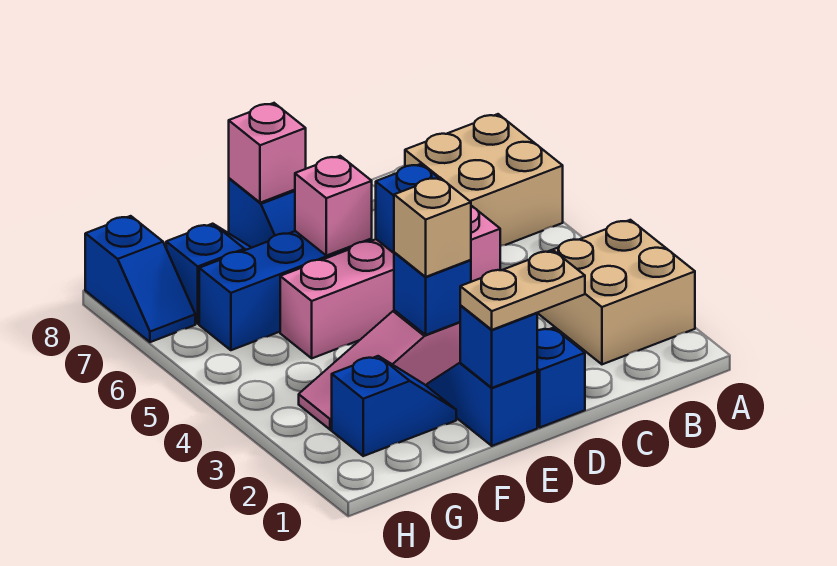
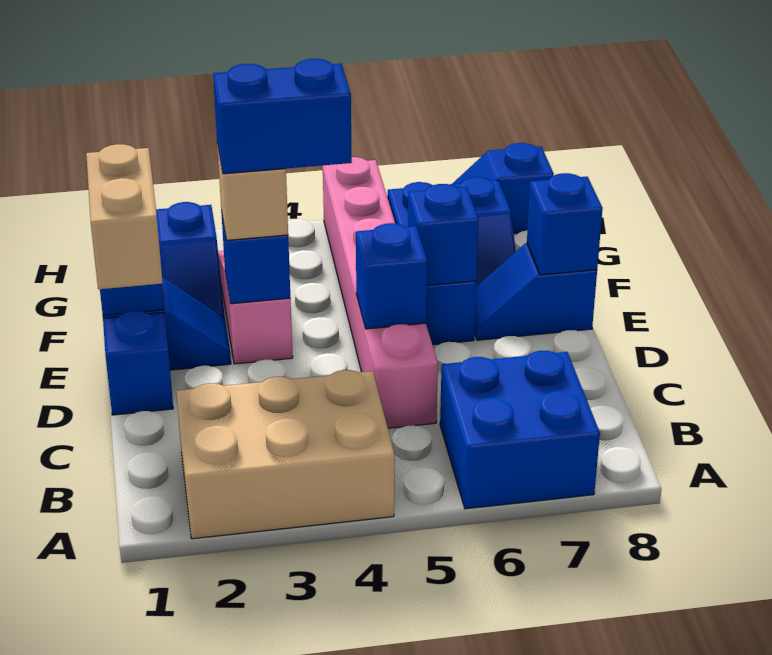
tan 2x2 brick [538,220,695,364] -> tan 2x3 brick [176,370,395,539]
tan 2x2 brick [405,114,563,246] -> blue 2x2 brick [440,351,600,509]
pink 1x4 brick [280,206,500,358] -> pink 1x6 brick [323,157,438,428]
tan 1x2 plate [460,250,585,330] -> tan 1x2 brick [86,144,163,289]
none -> blue 1x2 brick [213,59,352,174]
pink 1x1 brick [295,156,372,256] -> blue 1x1 brick [408,184,479,285]
pink 1x1 brick [229,103,306,203] -> blue 1x1 brick [527,173,603,275]

